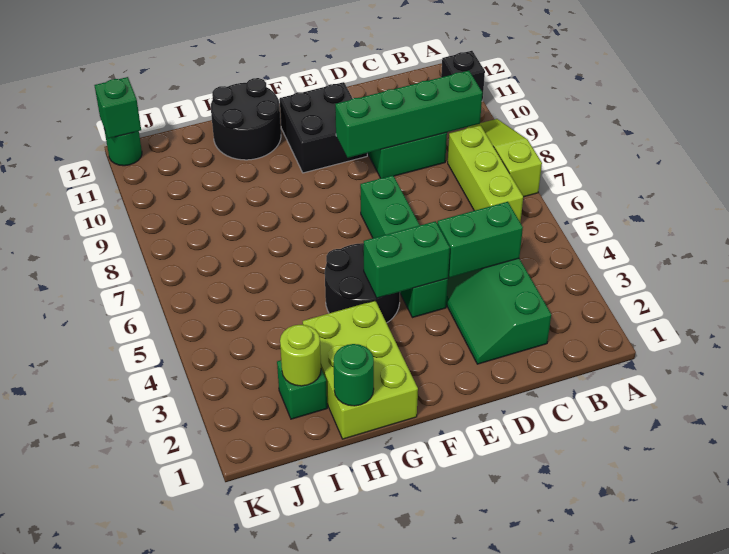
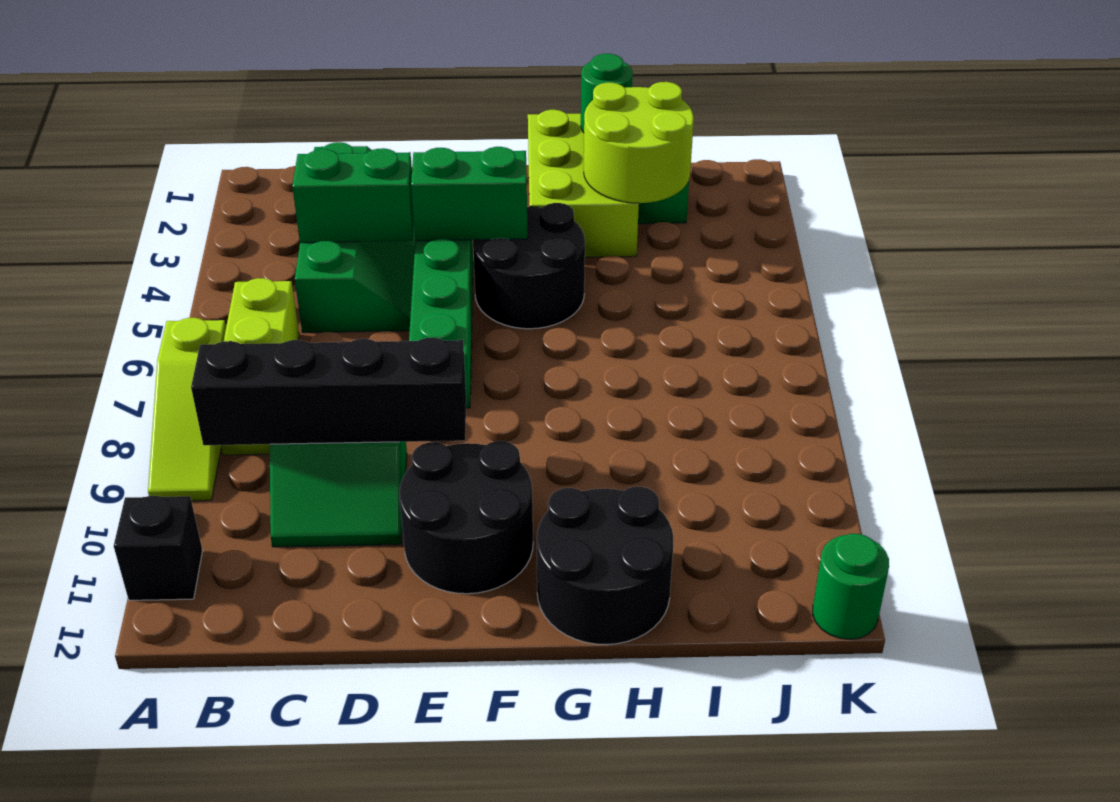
green 1x4 brick [335,71,482,158] -> black 1x4 brick [191,338,466,445]
black 2x2 brick [280,82,367,173] -> black 2x2 round brick [399,441,533,594]
lime 1x1 round brick [280,325,321,386] -> lime 2x2 round brick [584,82,694,203]
green 1x1 brick [94,77,141,139] -> none

